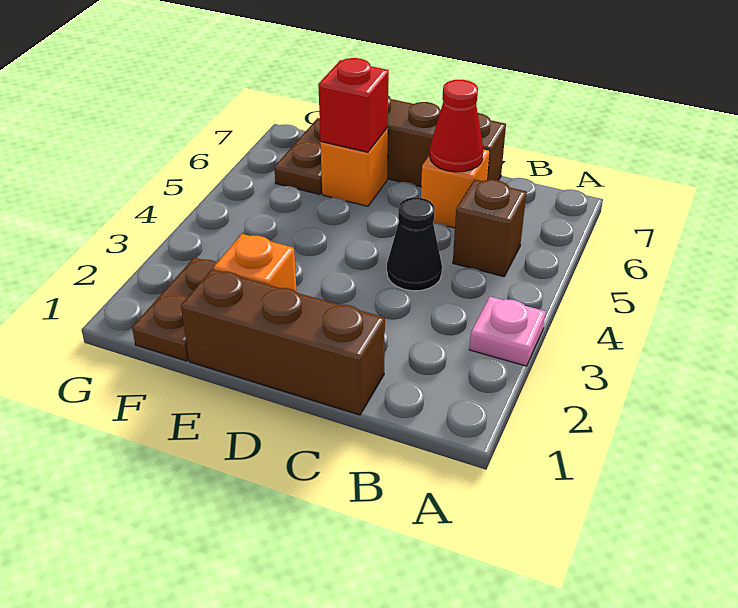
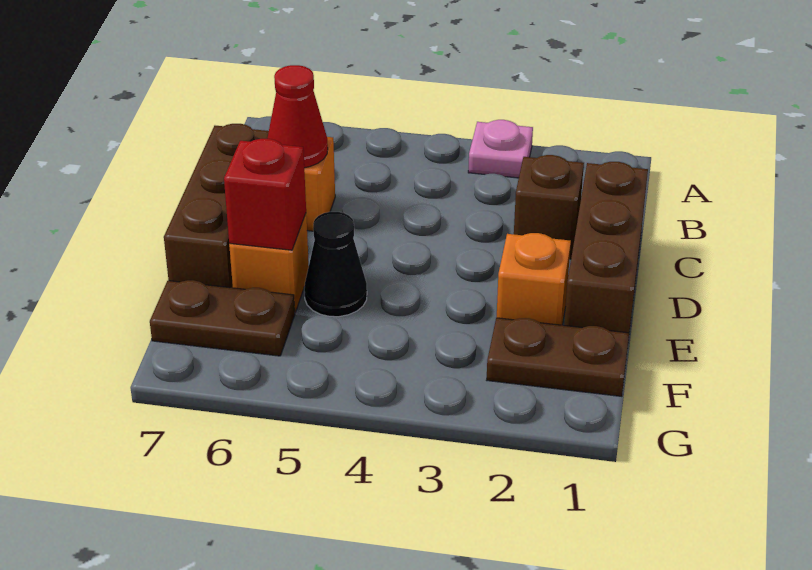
brown 1x1 brick [453,179,527,277] -> brown 1x1 brick moved to [514,155,584,259]
black 1x1 cone [387,197,442,291] -> black 1x1 cone moved to [304,212,367,317]

